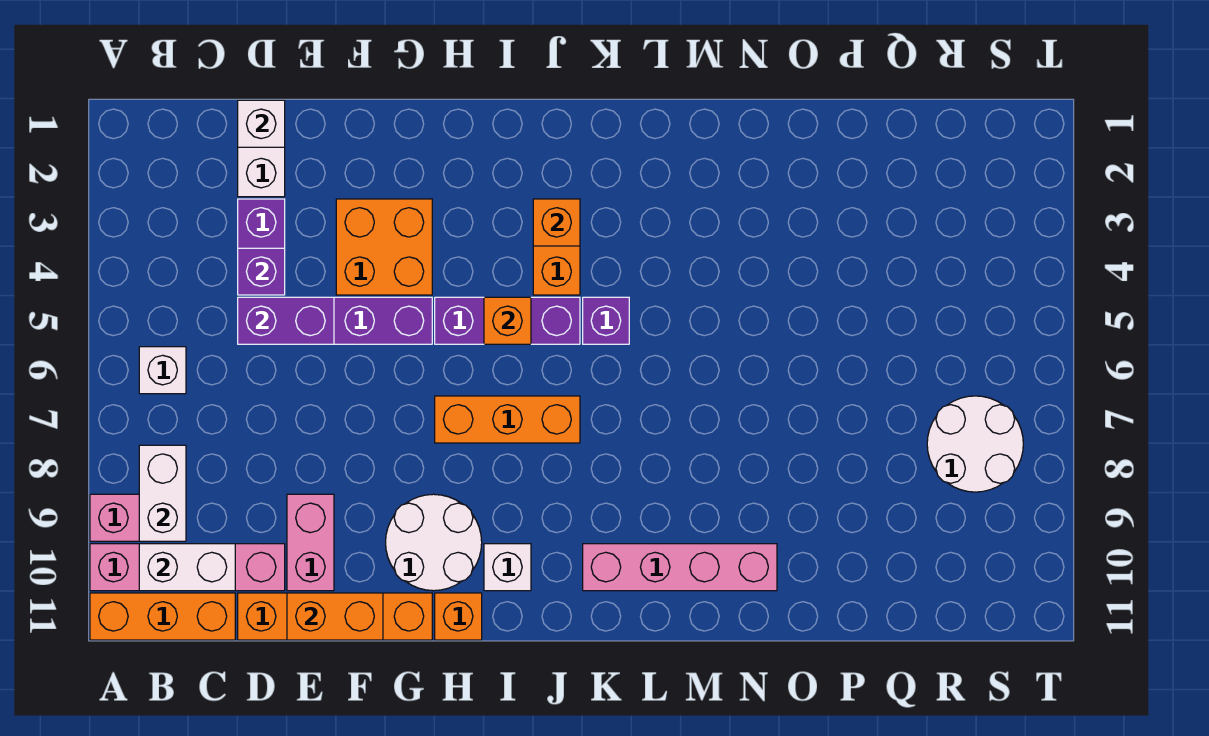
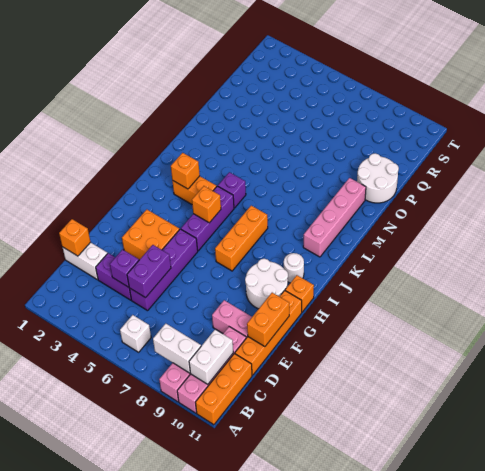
white 1x1 brick [238,100,285,147] -> orange 1x1 brick [59,219,90,256]
white 1x1 brick [484,544,531,591] -> white 1x1 round brick [284,253,304,283]
white 2x2 round brick [927,396,1023,492] -> white 2x2 round brick moved to [357,153,399,203]

